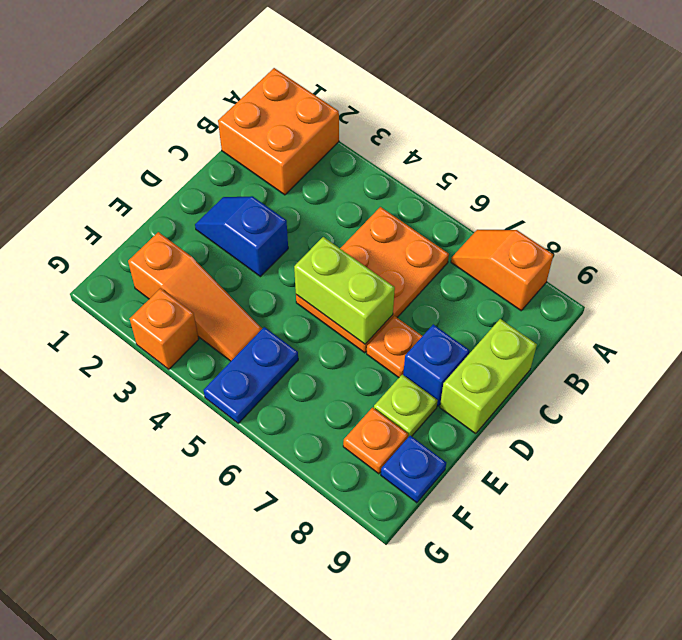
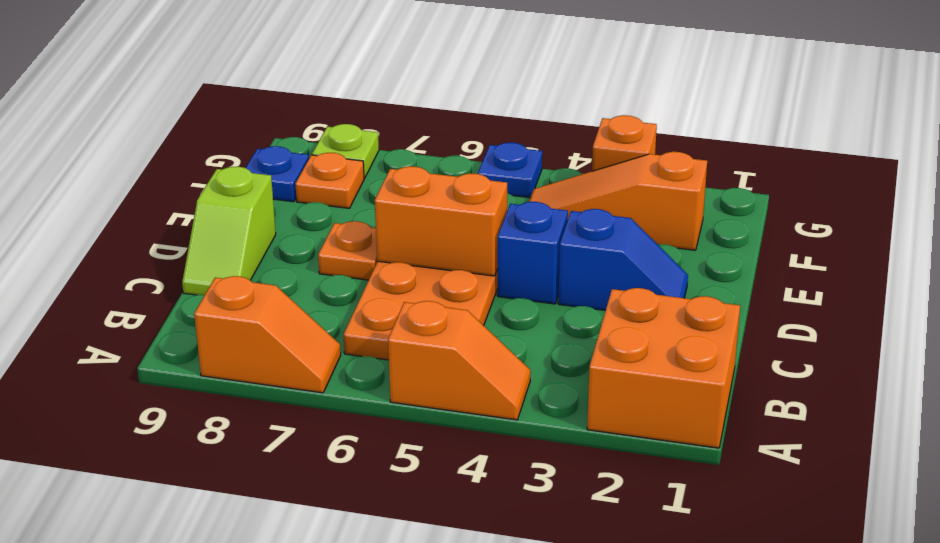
none -> orange 1x2 slope [388,301,530,420]
lime 1x2 brick [440,319,537,434] -> lime 1x2 slope [182,167,276,295]
lime 1x2 brick [294,237,395,344] -> orange 1x2 brick [375,166,507,276]
blue 1x1 brick [403,324,469,406] -> blue 1x1 brick moved to [497,202,568,304]
lime 1x1 plate [374,375,438,437] -> lime 1x1 plate moved to [312,124,379,178]
blue 1x2 plate [204,327,298,423] -> blue 1x1 plate [478,143,542,198]

